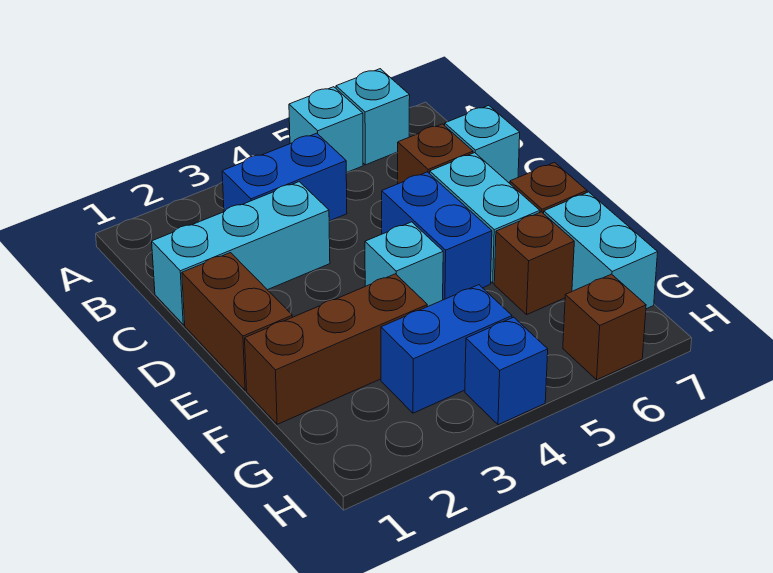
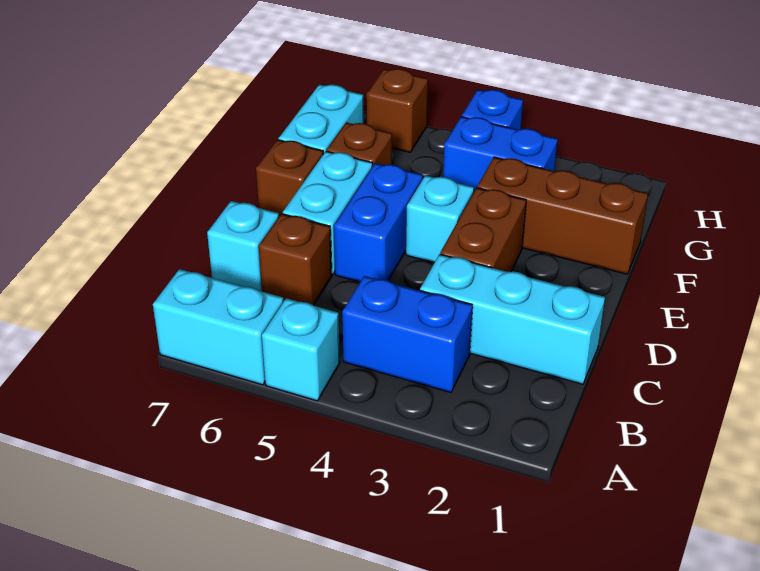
cyan 1x1 brick [336,69,410,165] -> cyan 1x2 brick [153,269,284,385]
brown 1x2 brick [182,253,292,390] -> brown 1x2 brick moved to [440,188,526,272]

